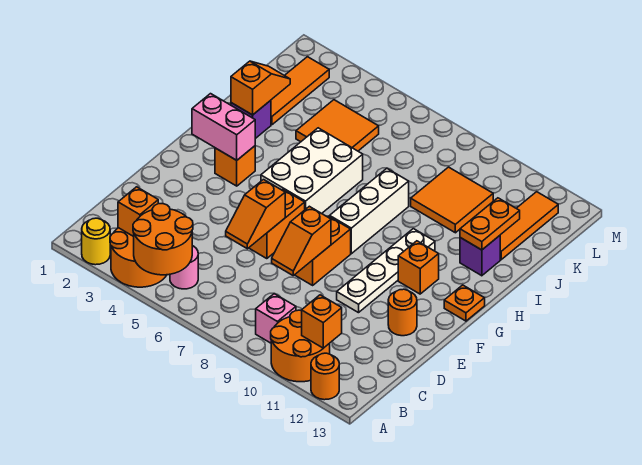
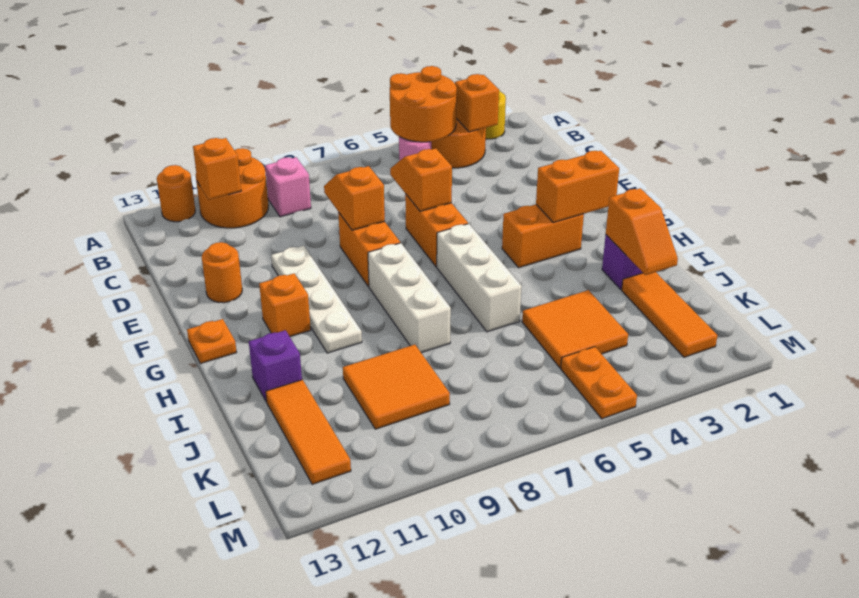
pink 1x2 brick [192,94,255,160] -> orange 1x2 brick [536,151,619,223]
orange 1x1 brick [215,146,255,186] -> orange 1x2 brick [502,205,584,268]
white 2x3 brick [261,128,363,213] -> white 1x3 brick [437,224,522,332]
orange 1x2 plate [460,198,520,250] -> orange 1x2 plate moved to [561,347,637,419]

